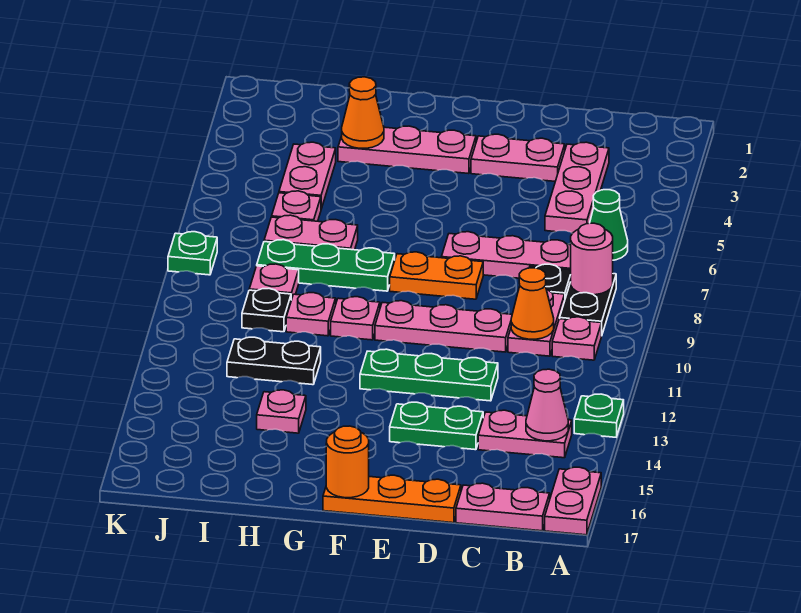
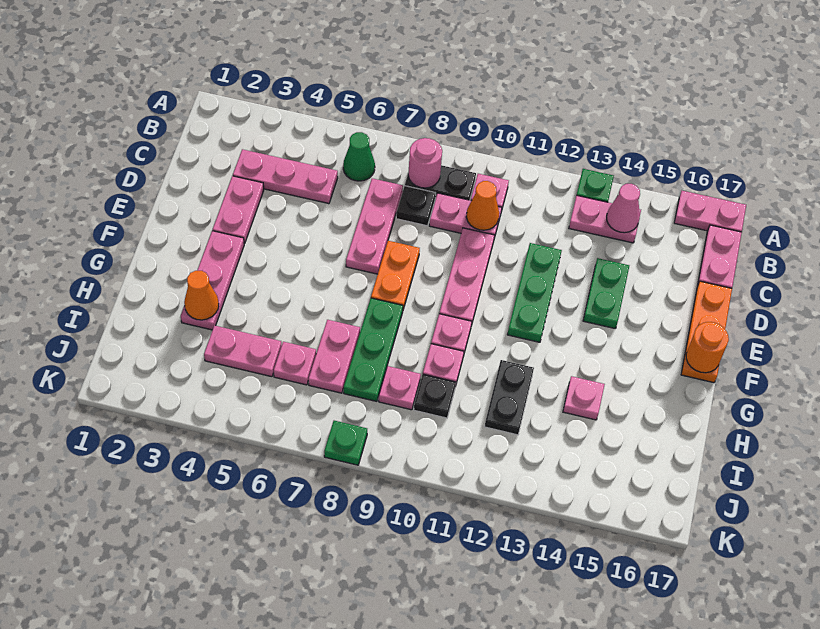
pink 1x2 plate [478,410,572,458] -> pink 1x2 plate turned to [569,195,641,243]

